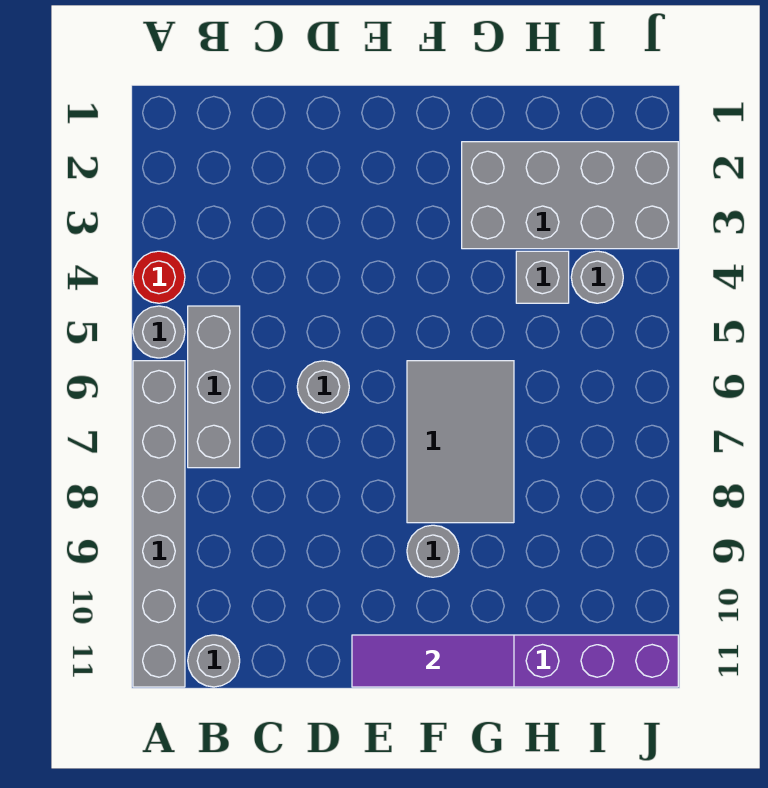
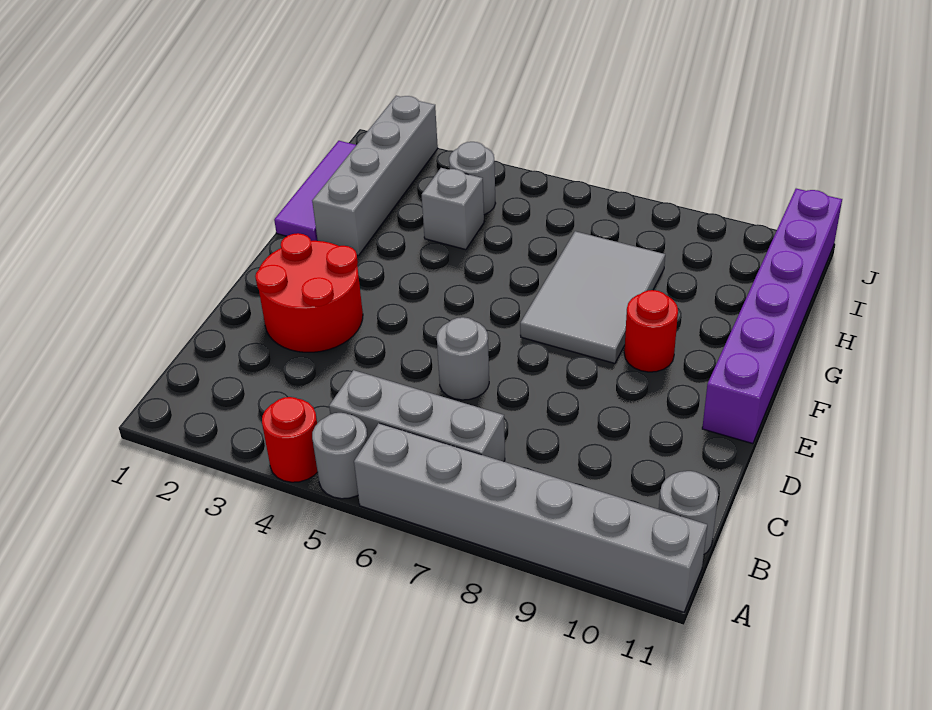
none -> red 2x2 round brick [255,233,363,352]
purple 1x3 tile [352,635,514,687] -> purple 1x3 tile moved to [274,141,356,241]
grey 2x3 tile [407,361,514,523] -> grey 2x3 tile turned to [520,231,665,363]
grey 1x1 round brick [407,525,459,577] -> red 1x1 round brick [624,290,678,372]
grey 2x4 brick [462,142,678,249] -> grey 1x4 brick [312,96,438,256]

